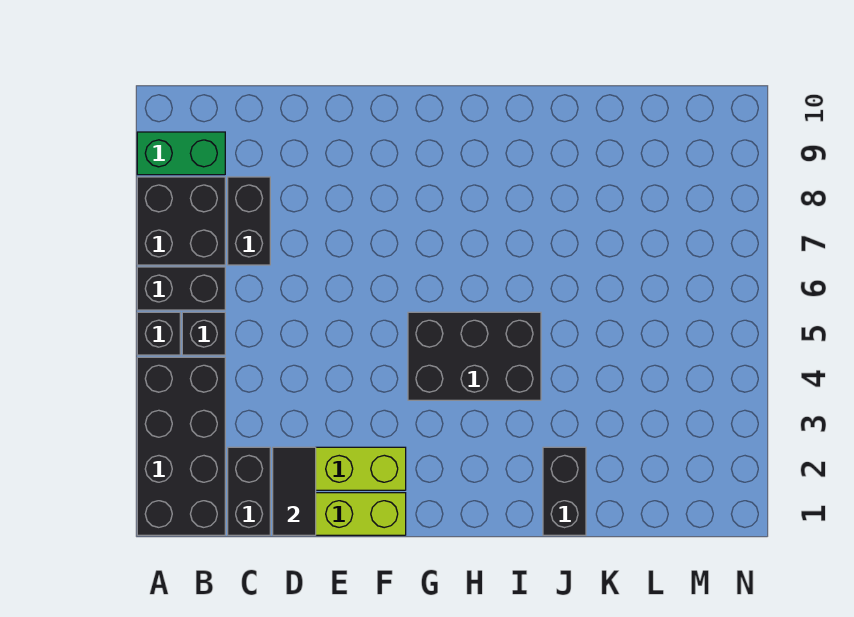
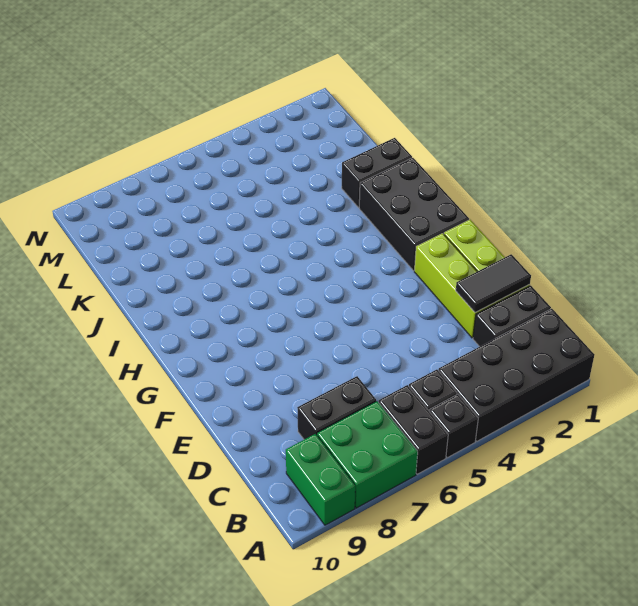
black 2x2 brick [137,177,225,265] -> green 2x2 brick [317,401,418,508]
black 2x3 brick [408,312,541,400] -> black 2x3 brick moved to [359,158,469,271]

